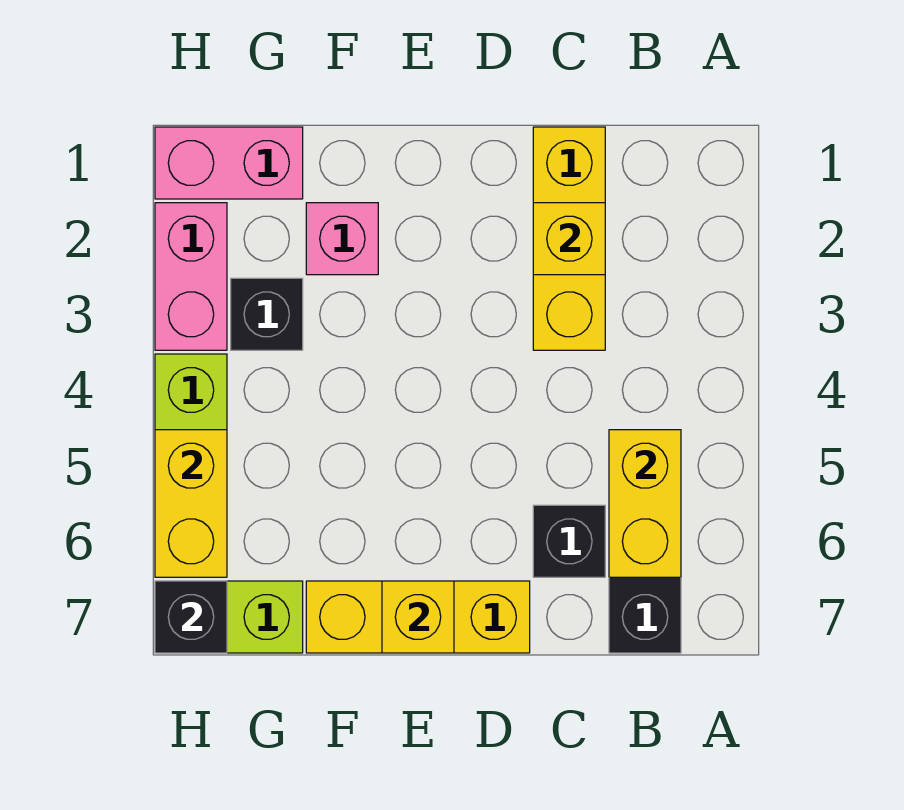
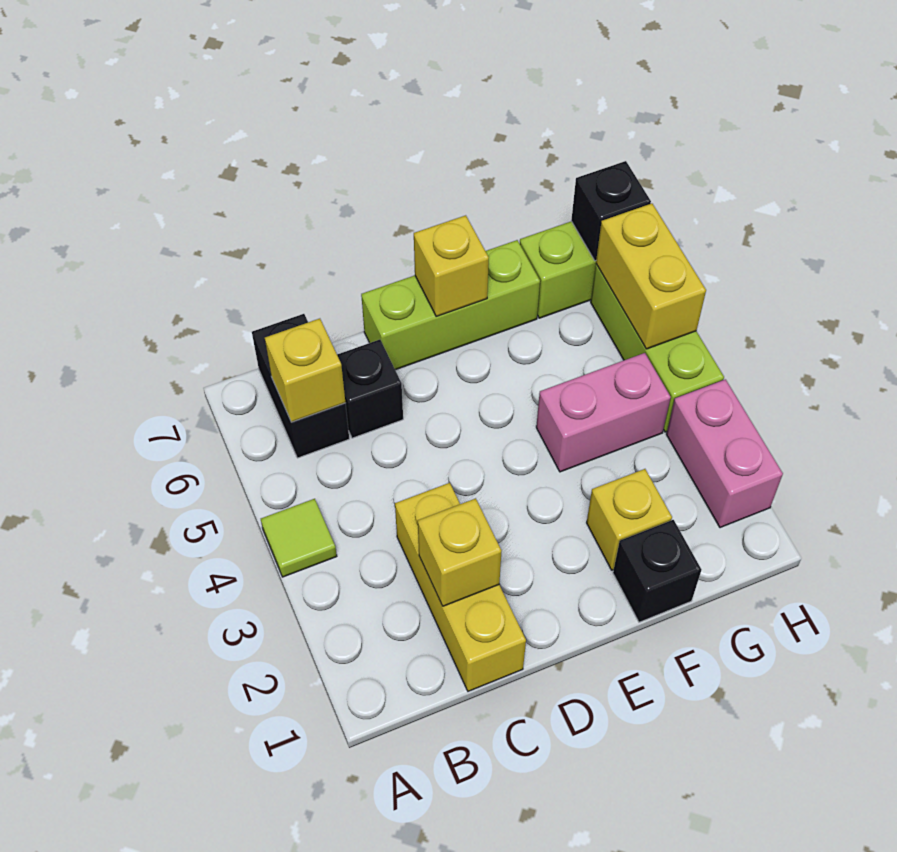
none -> lime 1x1 tile [261,499,337,577]
yellow 1x2 brick [609,430,681,577] -> yellow 1x1 brick [265,319,345,422]
yellow 1x3 brick [306,581,530,653] -> lime 1x3 brick [361,240,540,370]
pink 1x1 brick [306,203,378,275] -> yellow 1x1 brick [587,469,672,570]
pink 1x2 brick [155,127,303,199] -> pink 1x2 brick moved to [536,353,671,472]
black 1x1 brick [231,278,303,350] -> black 1x1 brick moved to [613,520,702,622]

